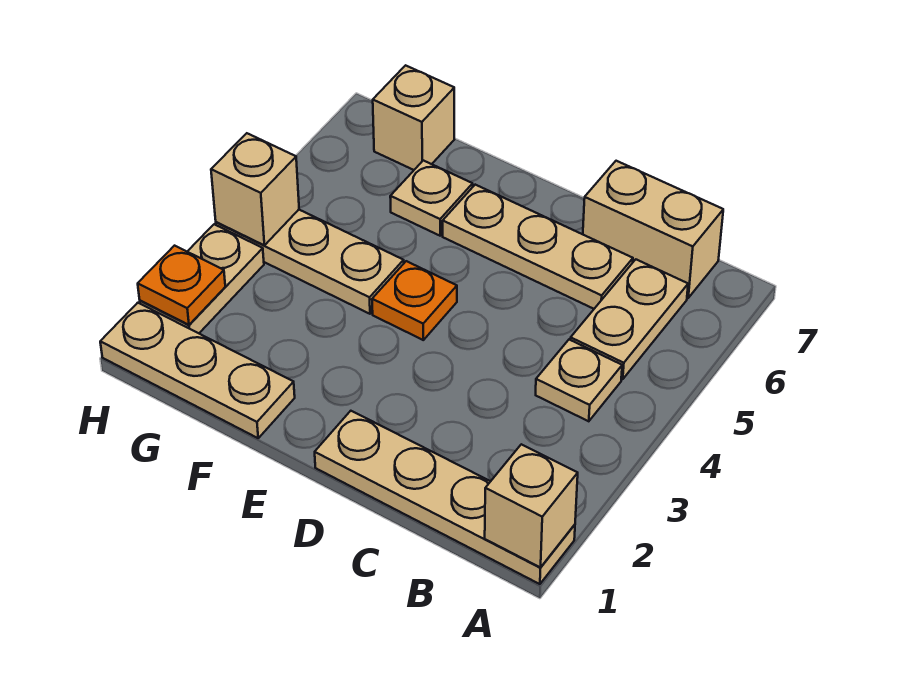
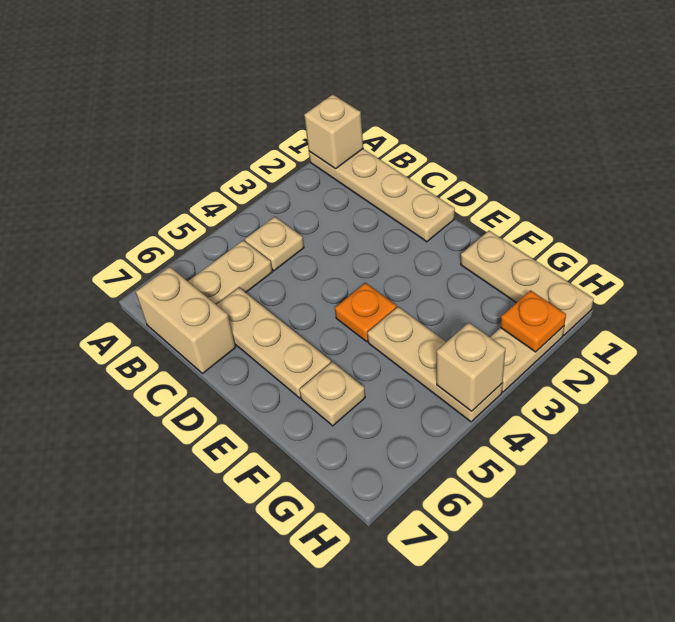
tan 1x1 brick [373,65,454,170] -> none

